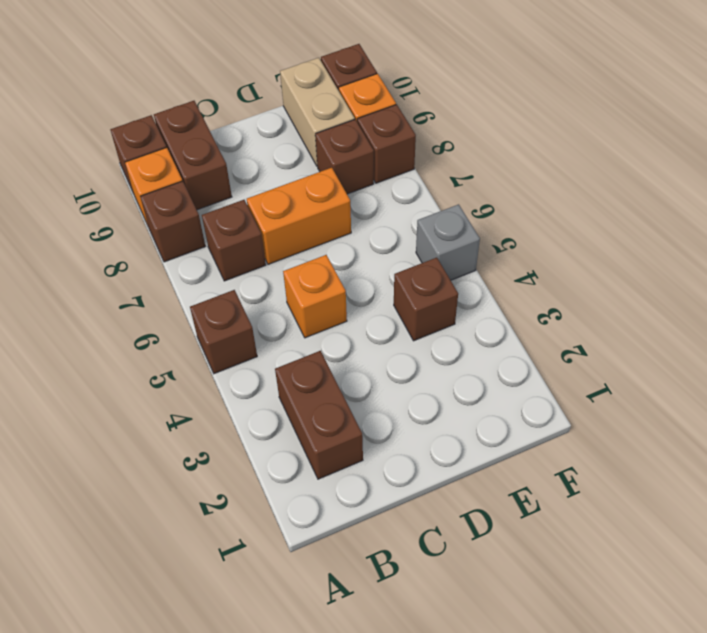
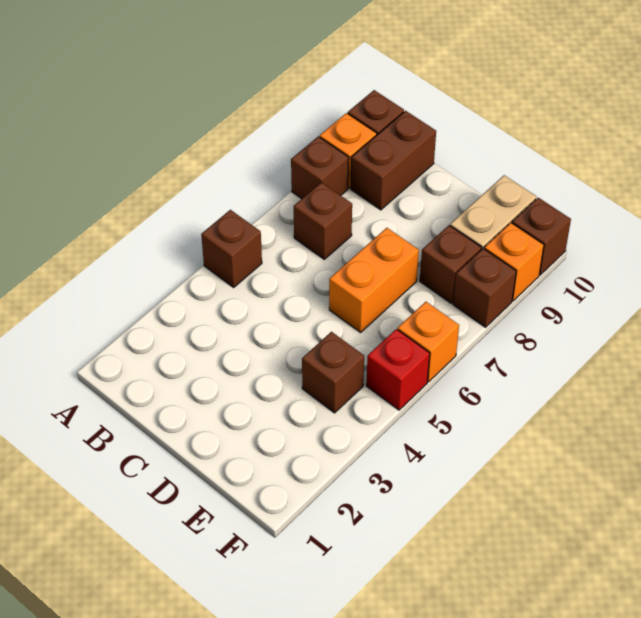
brown 1x2 brick [275,351,363,479] -> none
orange 1x1 brick [283,255,347,338] -> orange 1x1 brick moved to [398,302,459,382]
orange 1x2 brick [247,168,351,264] -> orange 1x2 brick turned to [329,228,419,332]
grey 1x1 brick [416,204,480,280] -> red 1x1 brick [366,329,430,410]

